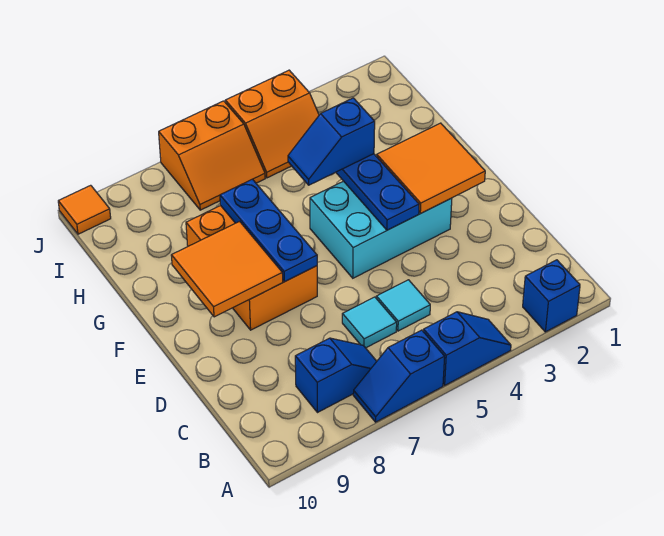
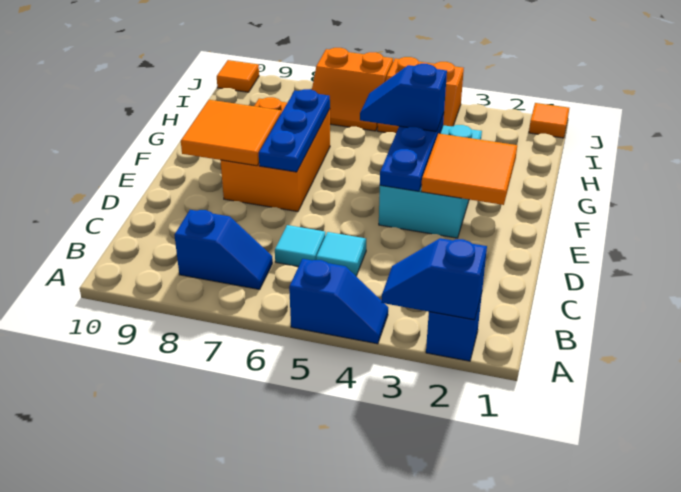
blue 1x2 slope [353,330,445,422] -> blue 1x2 slope moved to [381,238,487,320]
cyan 2x3 brick [310,181,452,278] -> cyan 2x3 brick turned to [379,125,482,238]
none -> orange 1x1 tile [529,103,569,138]

